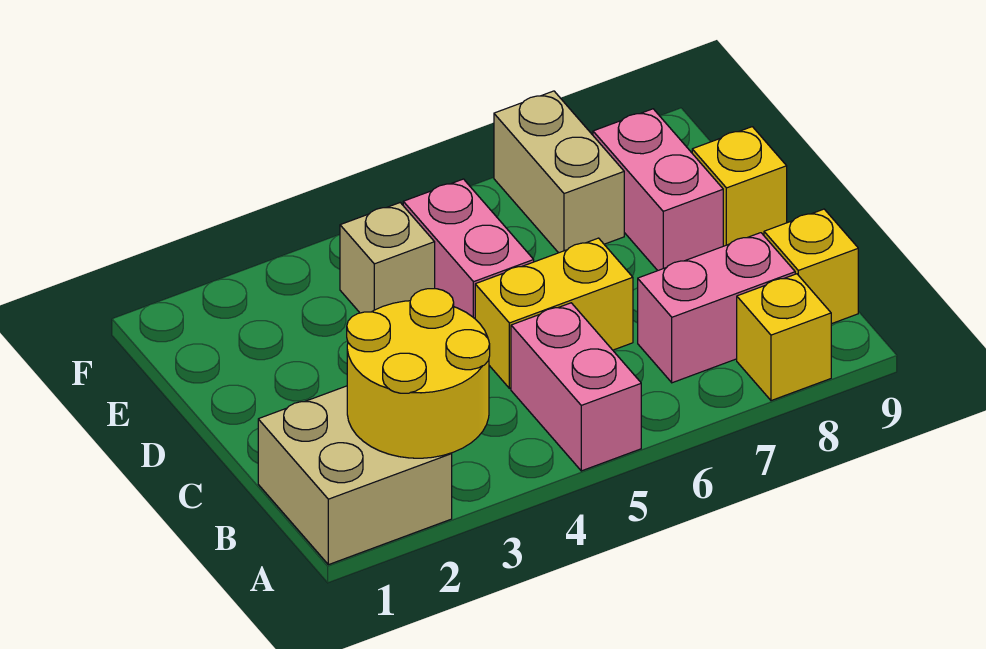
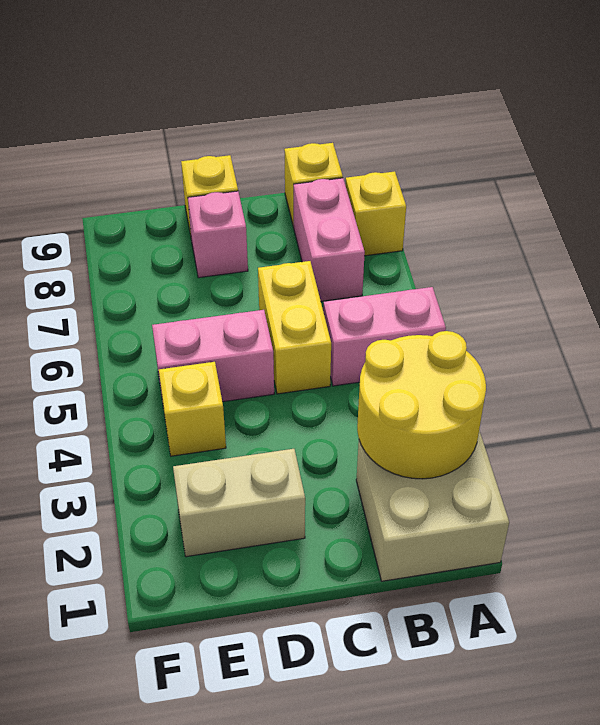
pink 1x2 brick [593,109,723,270] -> pink 1x1 brick [188,191,248,278]
tan 1x1 brick [340,203,435,313] -> yellow 1x1 brick [159,362,226,456]
tan 1x2 brick [494,91,624,253] -> tan 1x2 brick moved to [173,449,305,557]

